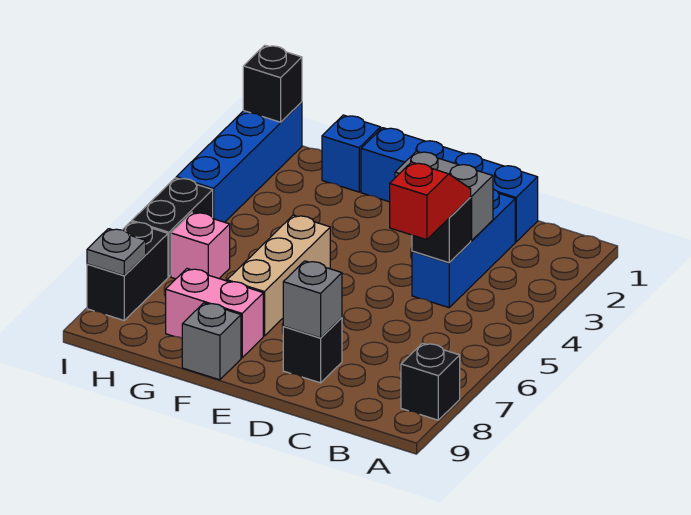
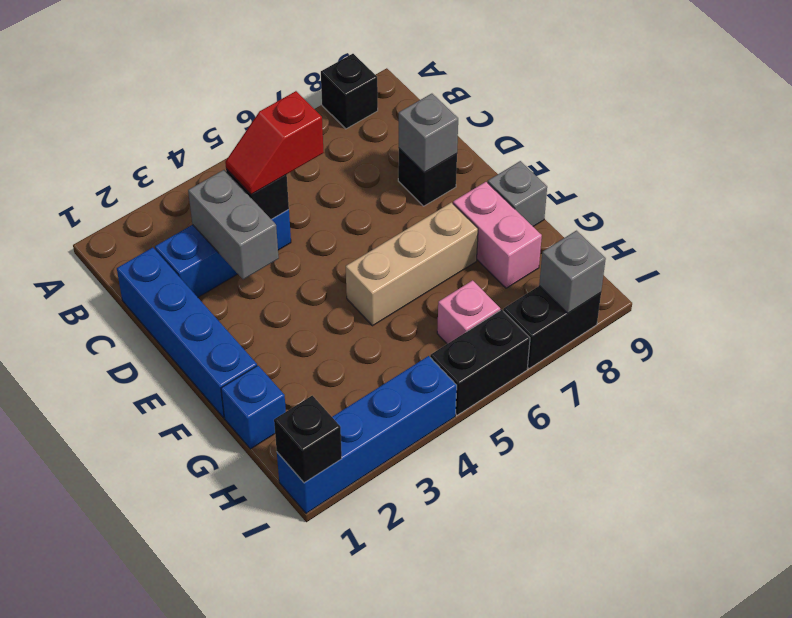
grey 1x1 plate [87,229,146,276] -> grey 1x1 brick [539,231,606,313]

